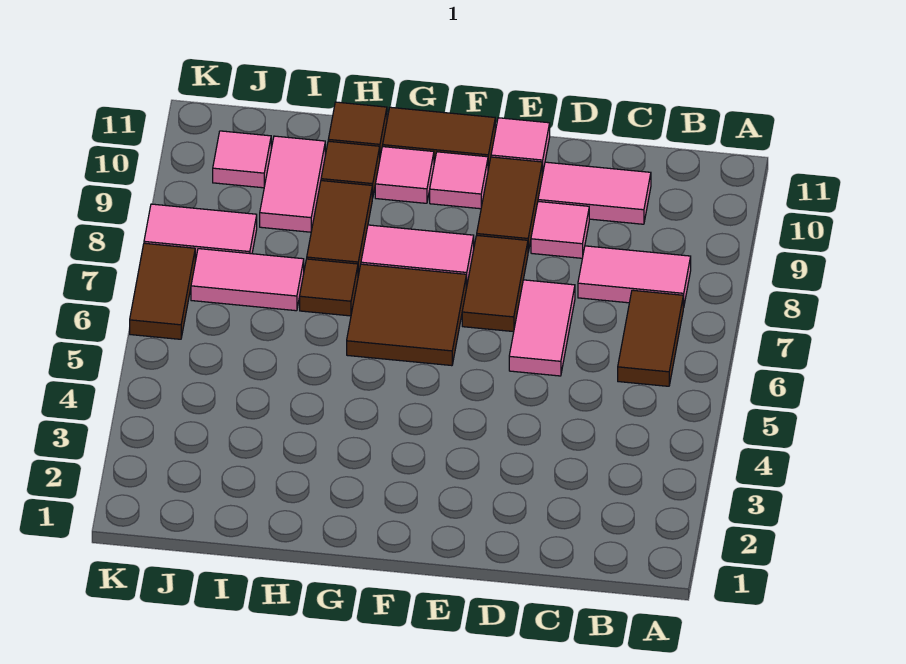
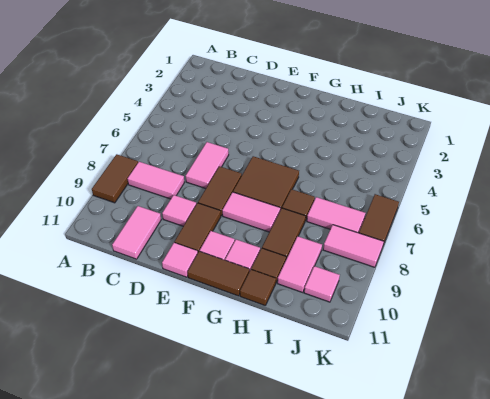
brown 1x2 tile [618,290,683,386] -> brown 1x2 tile moved to [92,154,138,203]
pink 1x2 tile [538,162,651,224] -> pink 1x2 tile turned to [112,206,161,259]

